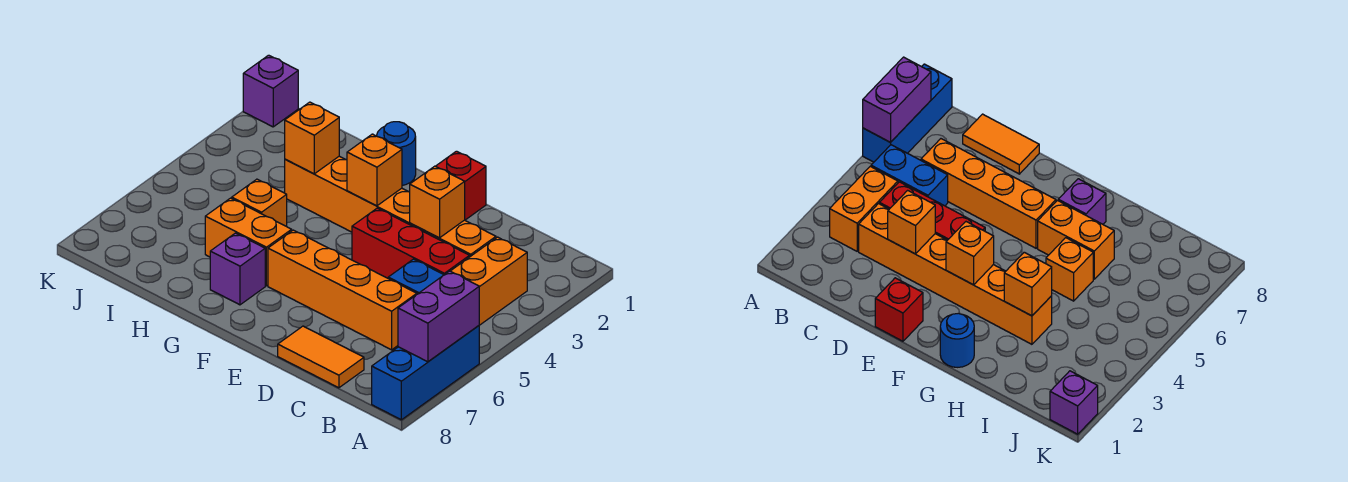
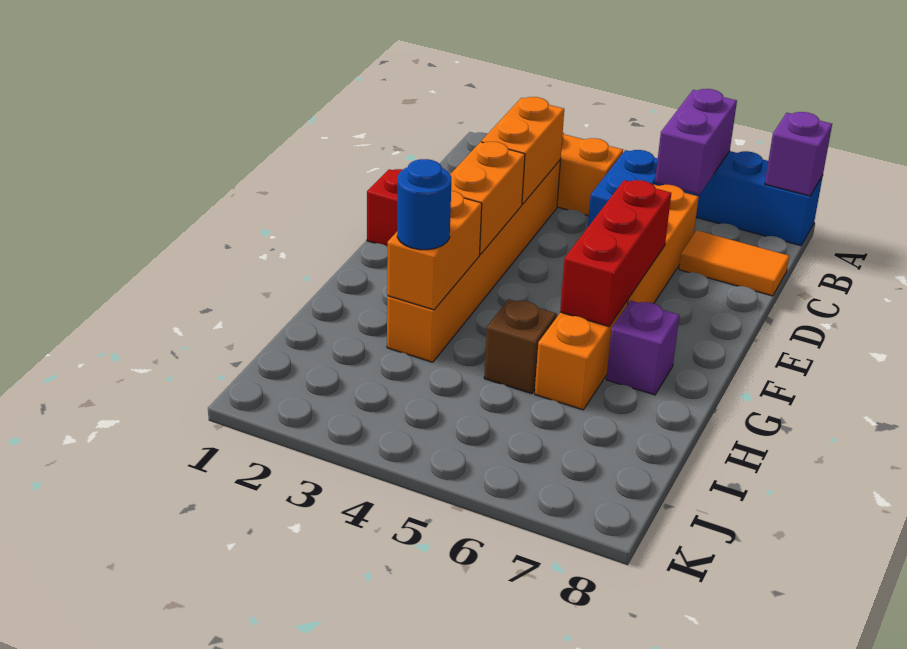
purple 1x2 brick [398,271,479,362] -> purple 1x2 brick turned to [655,89,737,195]
red 1x3 brick [352,208,470,278] -> red 1x3 brick moved to [560,180,671,327]
orange 1x2 tile [278,326,364,388] -> orange 1x2 tile turned to [679,231,789,296]
orange 1x1 brick [410,166,465,238] -> orange 1x2 brick [481,97,564,204]
orange 1x1 brick [347,134,402,206] -> orange 1x2 brick [450,142,525,254]
blue 1x1 round brick [377,122,416,186] -> blue 1x1 round brick moved to [397,159,451,250]
orange 1x1 brick [285,102,340,174] -> orange 1x2 brick [387,191,482,310]
orange 1x1 brick [232,179,287,226] -> brown 1x1 brick [484,299,557,394]
purple 1x1 brick [243,55,298,127] -> purple 1x1 brick moved to [765,112,832,196]

